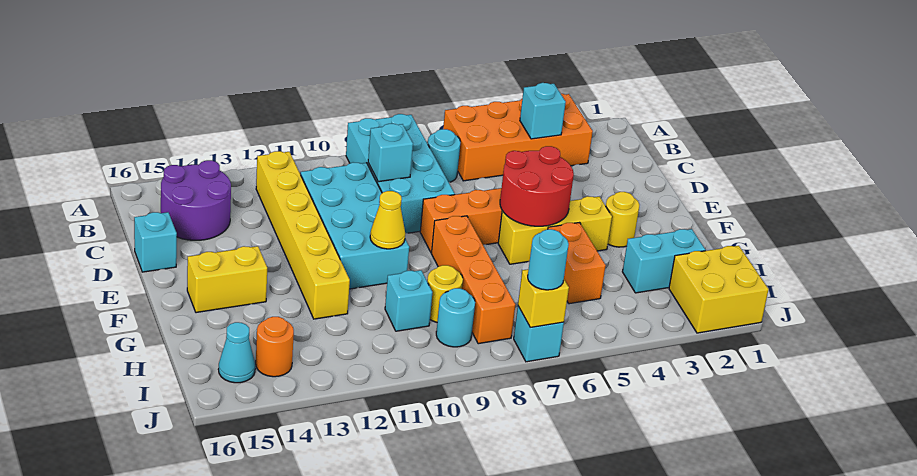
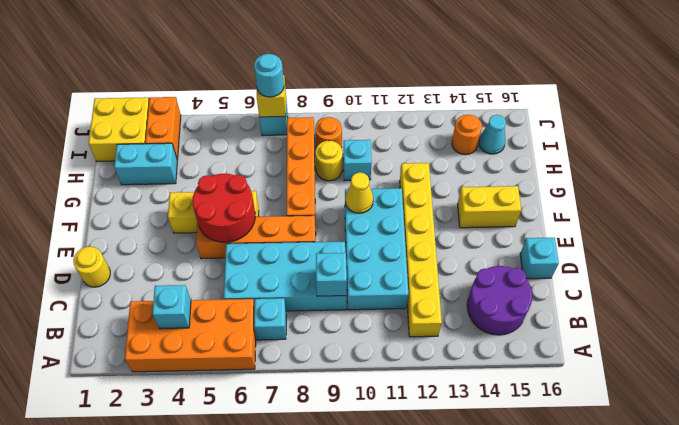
cyan 2x4 brick [346,114,455,233] -> cyan 2x4 brick turned to [224,242,346,311]
cyan 1x1 round brick [428,129,460,182] -> cyan 1x1 brick [254,298,286,340]
yellow 1x1 round brick [606,192,639,247] -> yellow 1x1 round brick moved to [73,246,110,287]
orange 1x2 brick [548,223,606,304] -> orange 1x2 brick moved to [145,97,181,160]
cyan 1x1 round brick [436,288,475,347] -> orange 1x1 round brick [315,117,342,148]

